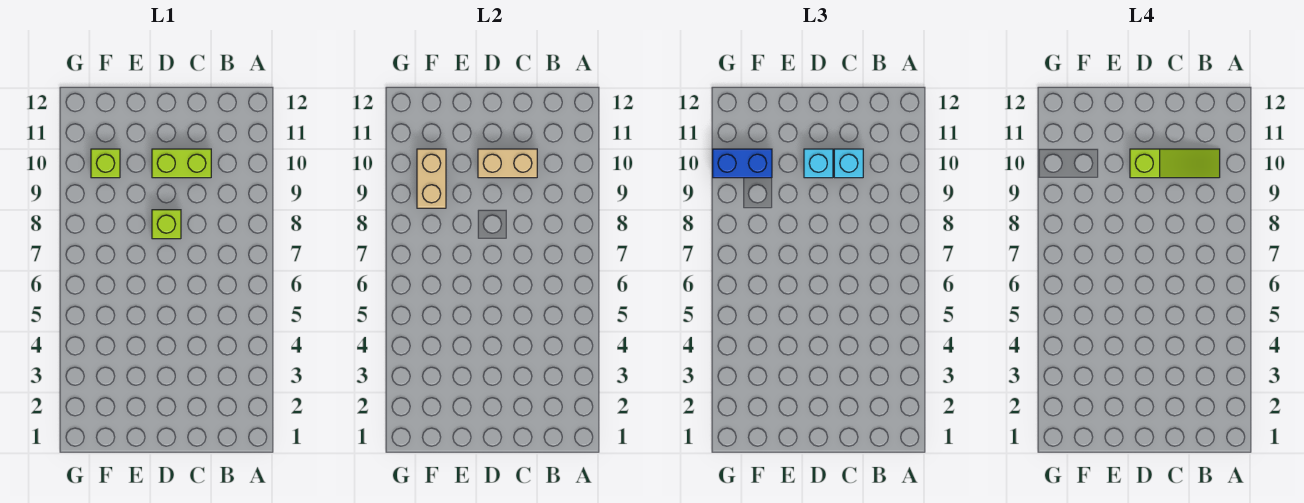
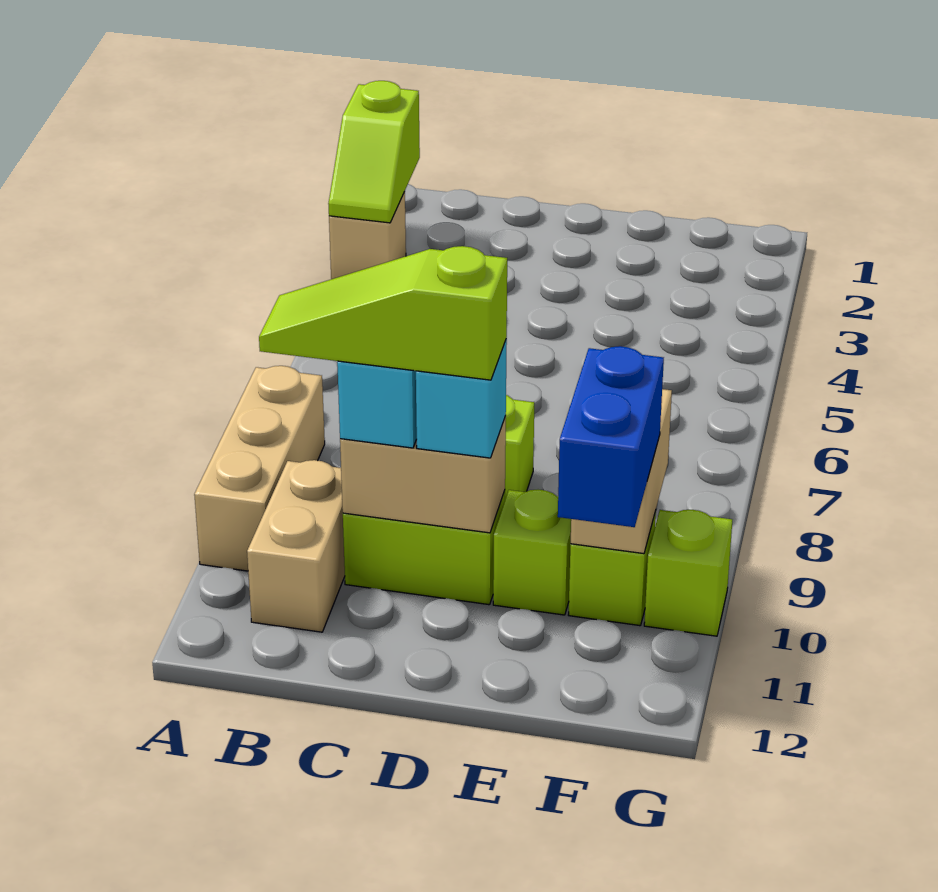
none -> lime 1x2 slope [328,81,420,223]
none -> tan 1x1 brick [329,192,406,279]
none -> tan 1x3 brick [194,366,325,571]
none -> tan 1x2 brick [247,460,345,632]
none -> lime 1x1 brick [493,490,571,615]
blue 1x2 brick [713,149,772,178] -> blue 1x2 brick turned to [558,346,664,527]
none -> lime 1x1 brick [644,510,732,636]

